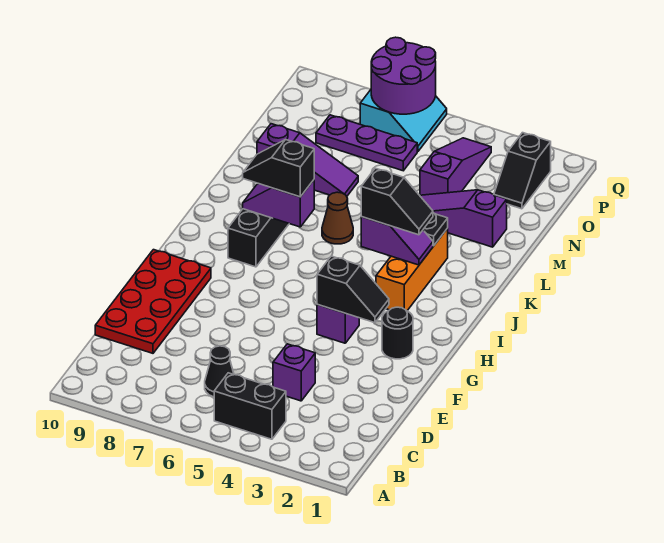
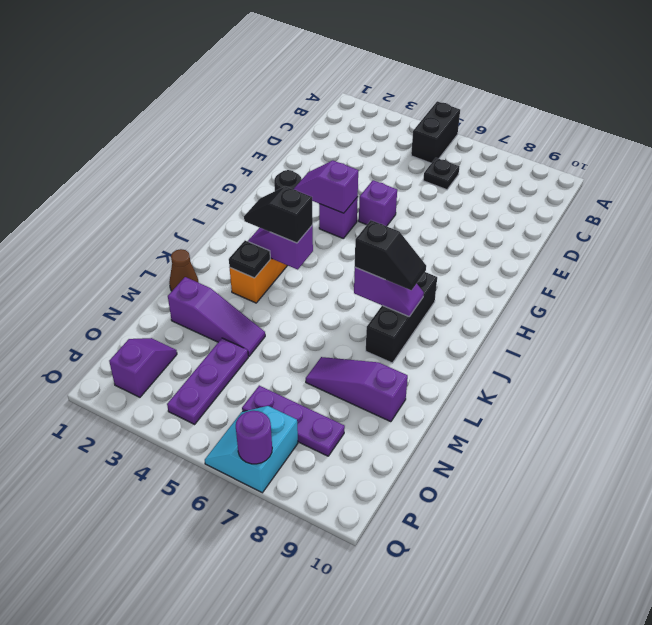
black 1x2 brick [214,373,286,439] -> black 1x2 brick turned to [411,101,460,163]
black 1x1 cone [205,346,234,397] -> black 1x1 plate [423,158,459,190]
purple 1x1 brick [273,344,315,401] -> purple 1x1 brick moved to [359,180,397,226]
red 2x4 plate [95,250,211,353] -> none
black 1x2 slope [317,256,389,323] -> purple 1x2 slope [294,161,358,213]
brown 1x1 cone [322,192,353,244] -> brown 1x1 cone moved to [169,249,199,291]
purple 1x3 slope [420,138,491,195] -> purple 1x3 plate [167,338,248,424]
black 1x2 slope [494,133,551,209] -> purple 1x2 slope [109,338,177,397]
purple 2x2 round brick [371,37,436,114] -> purple 1x1 round brick [236,411,272,464]

